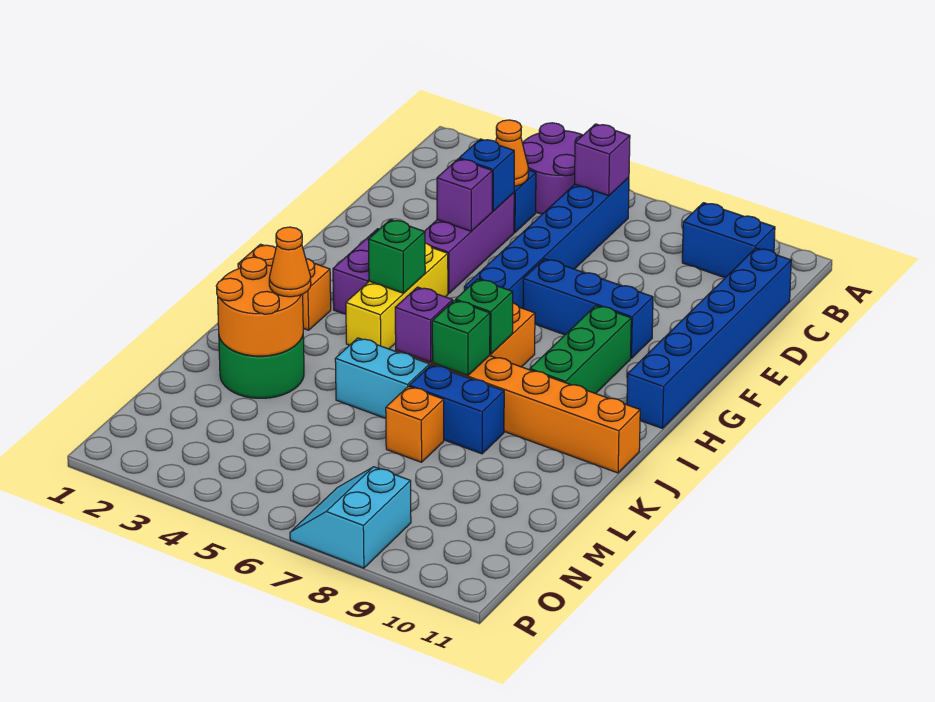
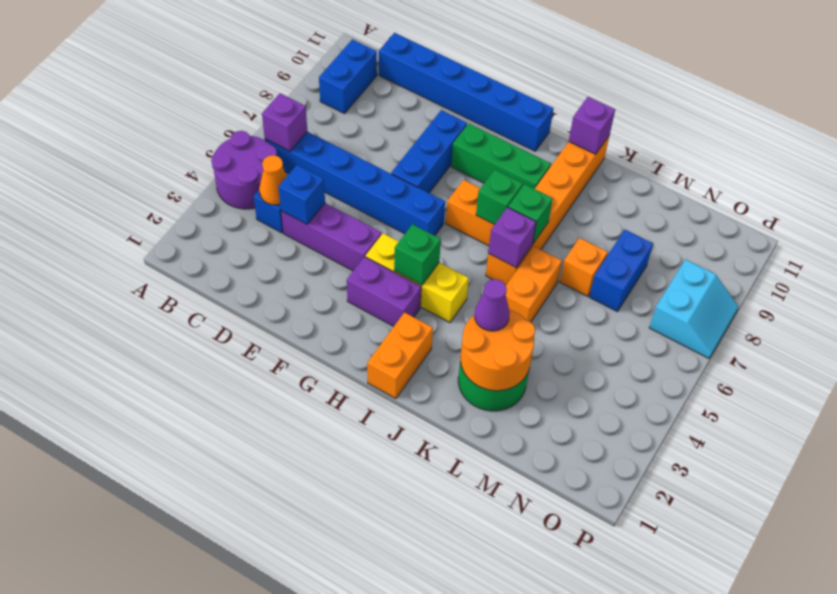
purple 1x1 brick [437,159,492,231] -> purple 1x1 brick moved to [569,97,615,154]
orange 1x1 cone [269,227,311,297] -> purple 1x1 cone [475,279,510,331]
cyan 1x2 brick [335,338,430,418] -> orange 1x2 brick [506,246,562,322]
blue 1x2 brick [409,365,504,454] -> blue 1x2 brick moved to [589,230,653,312]
cyan 2x2 slope [290,467,411,568] -> cyan 2x2 slope turned to [649,259,738,358]

